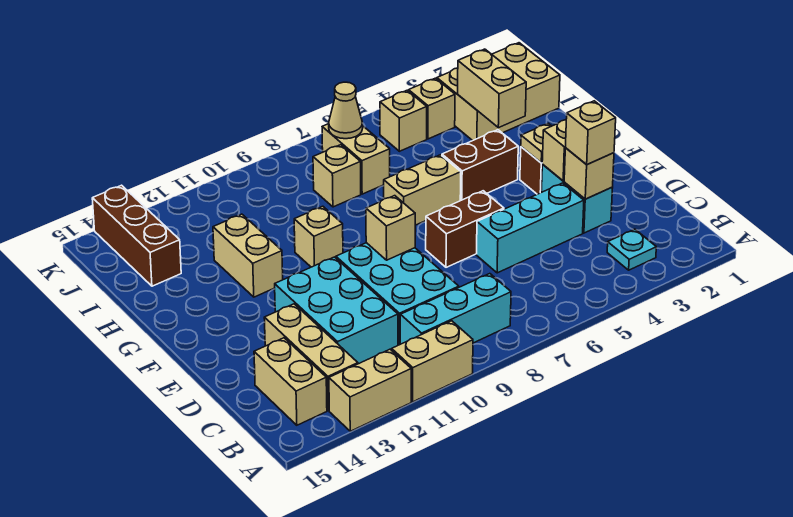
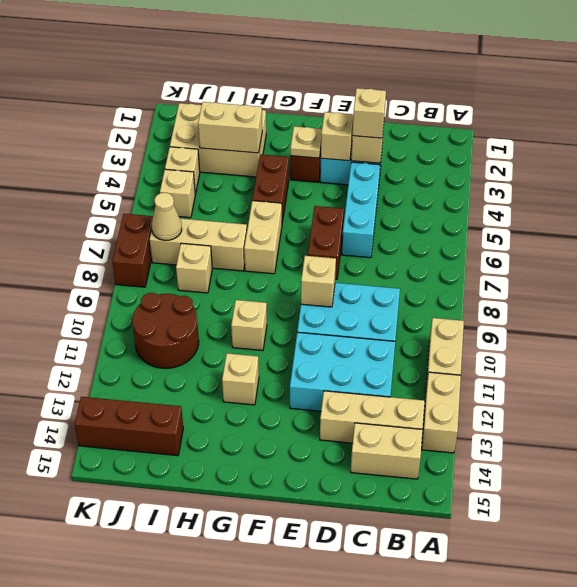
cyan 1x1 plate [607,229,656,270] -> none
cyan 1x3 brick [400,274,511,344] -> none
tan 1x2 brick [213,214,283,297] -> tan 1x1 brick [222,353,259,405]
tan 2x3 brick [437,43,560,141] -> tan 2x3 brick turned to [170,103,266,177]
tan 1x2 brick [322,124,390,194] -> tan 1x3 brick [150,219,247,271]
none -> brown 2x2 round brick [132,293,199,368]
none -> brown 1x2 brick [112,214,153,287]

